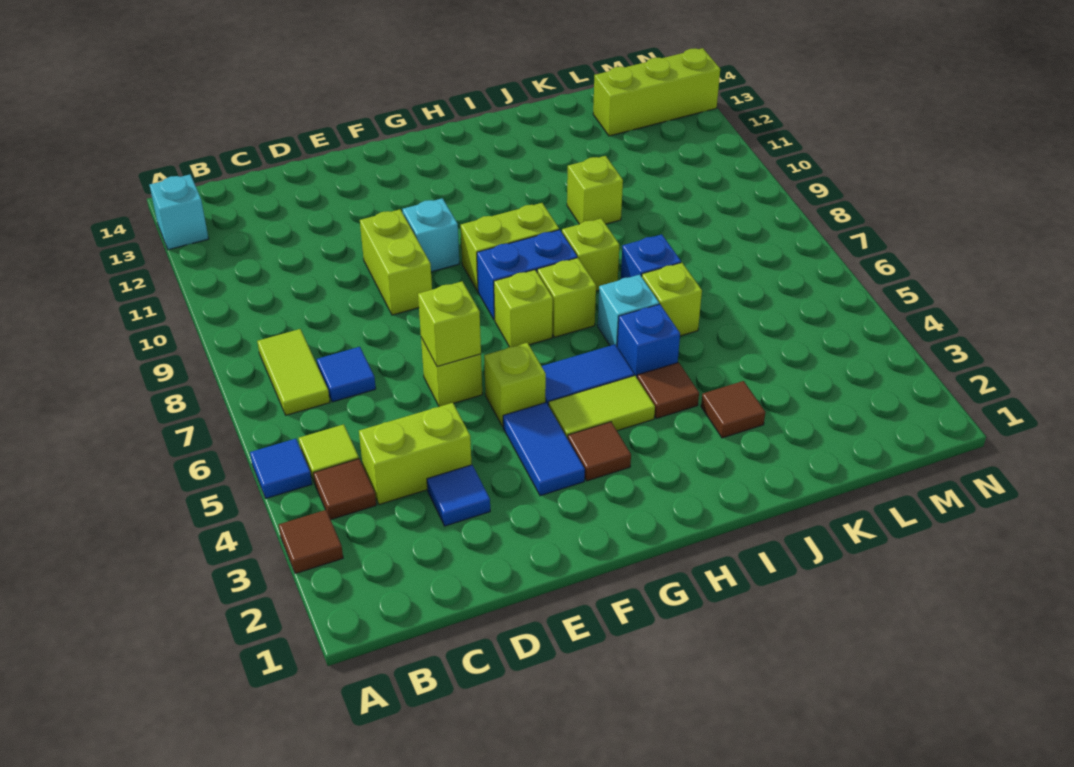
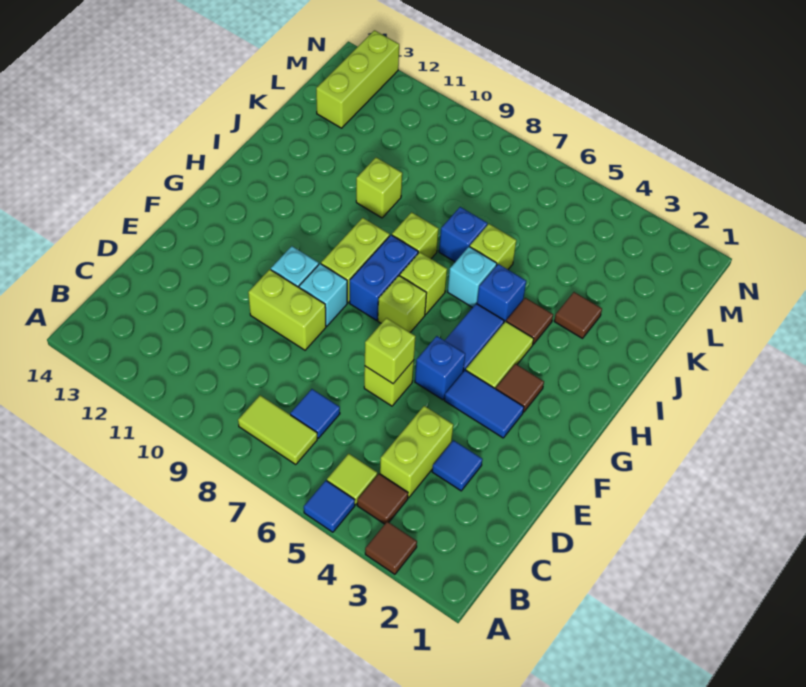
cyan 1x1 brick [150,175,209,250] -> cyan 1x1 brick moved to [299,264,347,326]
lime 1x1 brick [484,343,546,427] -> blue 1x1 brick [415,336,465,400]

